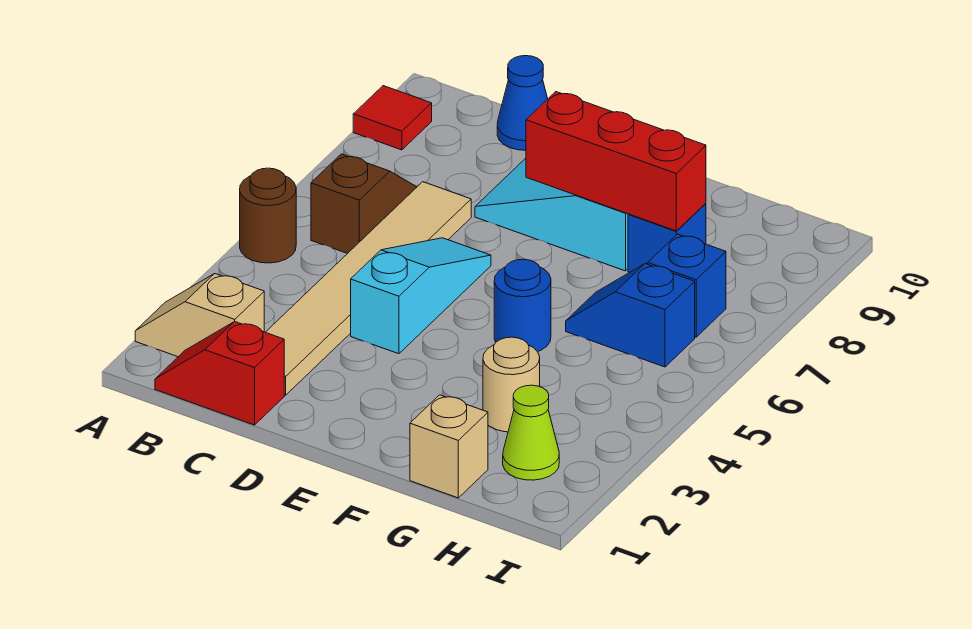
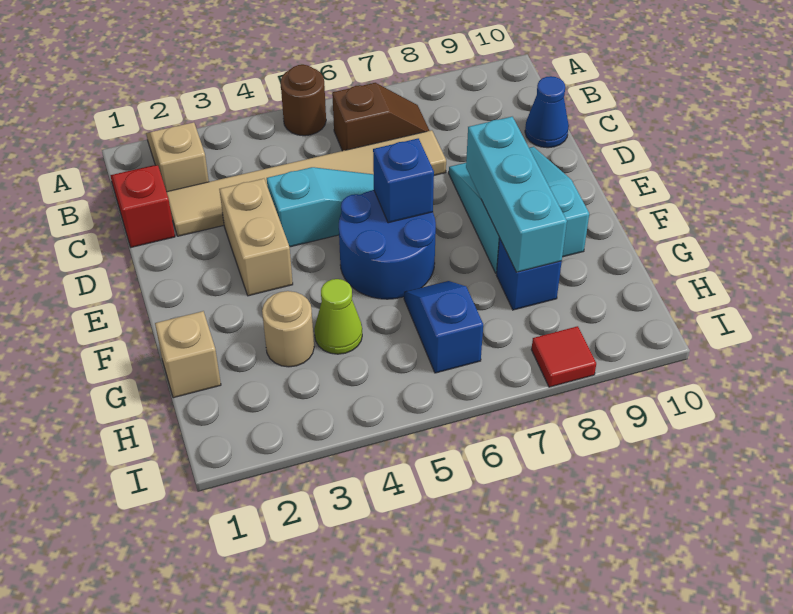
red 1x1 tile [353,86,432,150] -> red 1x1 tile moved to [531,326,596,387]
none -> tan 1x2 brick [219,179,293,296]
red 1x3 brick [526,92,706,231] -> cyan 1x3 brick [466,117,567,272]
blue 1x1 round brick [494,259,551,352] -> blue 2x2 round brick [339,190,436,299]
lime 1x1 cone [503,385,559,480] -> lime 1x1 cone moved to [314,279,362,354]
blue 1x1 brick [648,234,726,337] -> blue 1x1 brick moved to [373,138,434,223]

